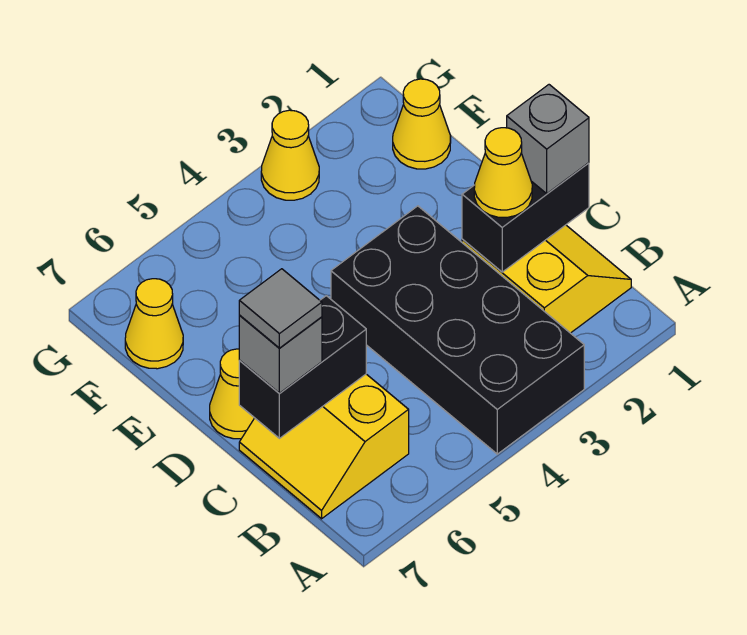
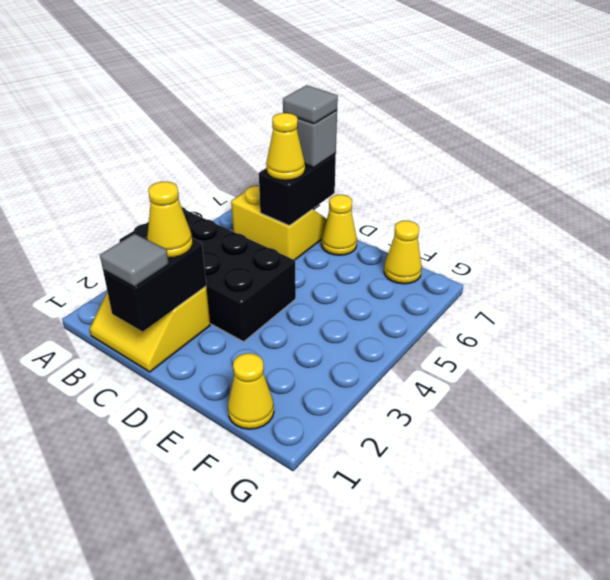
grey 1x1 brick [507,85,589,194] -> grey 1x1 tile [100,234,169,287]
yellow 1x1 cone [261,110,319,200] -> yellow 1x1 cone moved to [266,113,305,180]

